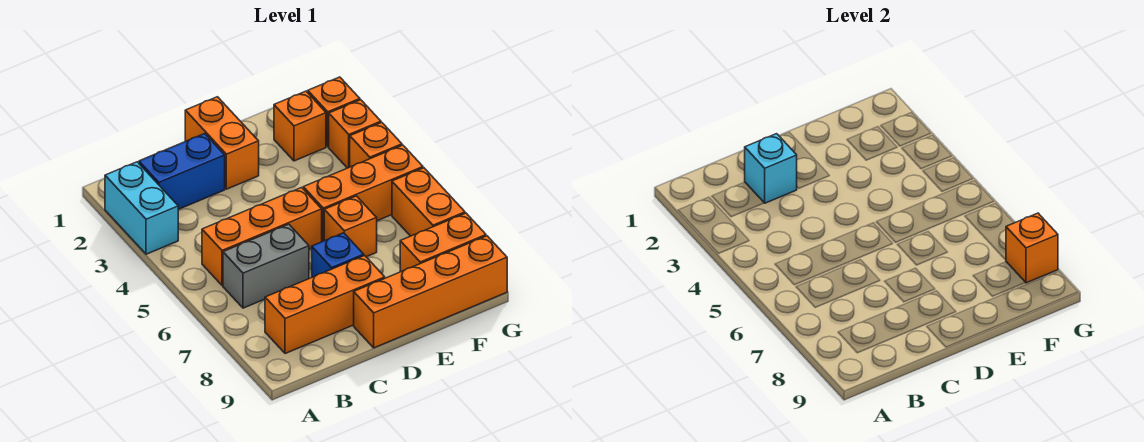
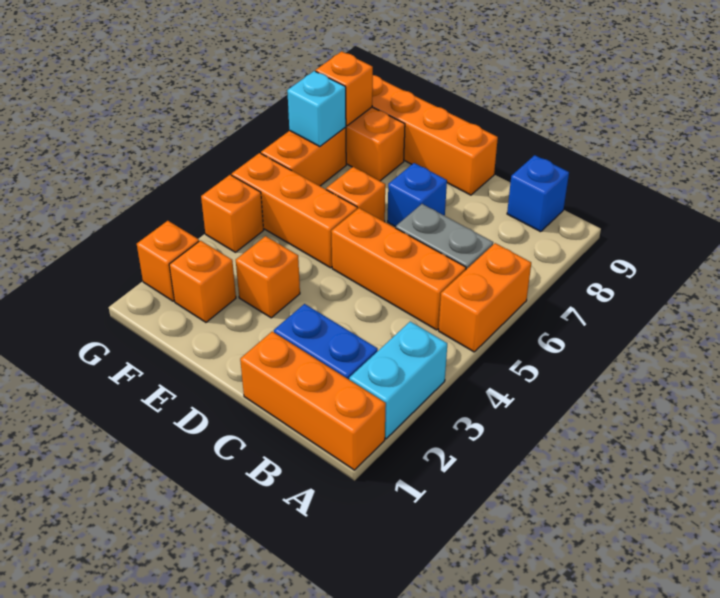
orange 1x3 brick [265,256,385,354] -> orange 1x3 brick moved to [240,331,386,470]
none -> blue 1x1 brick [507,155,569,232]
cyan 1x1 brick [745,134,797,203] -> cyan 1x1 brick moved to [287,71,346,147]
orange 1x2 brick [185,97,259,189] -> orange 1x2 brick moved to [439,243,531,352]
orange 1x1 brick [329,100,381,168] -> orange 1x1 brick moved to [236,236,300,318]

